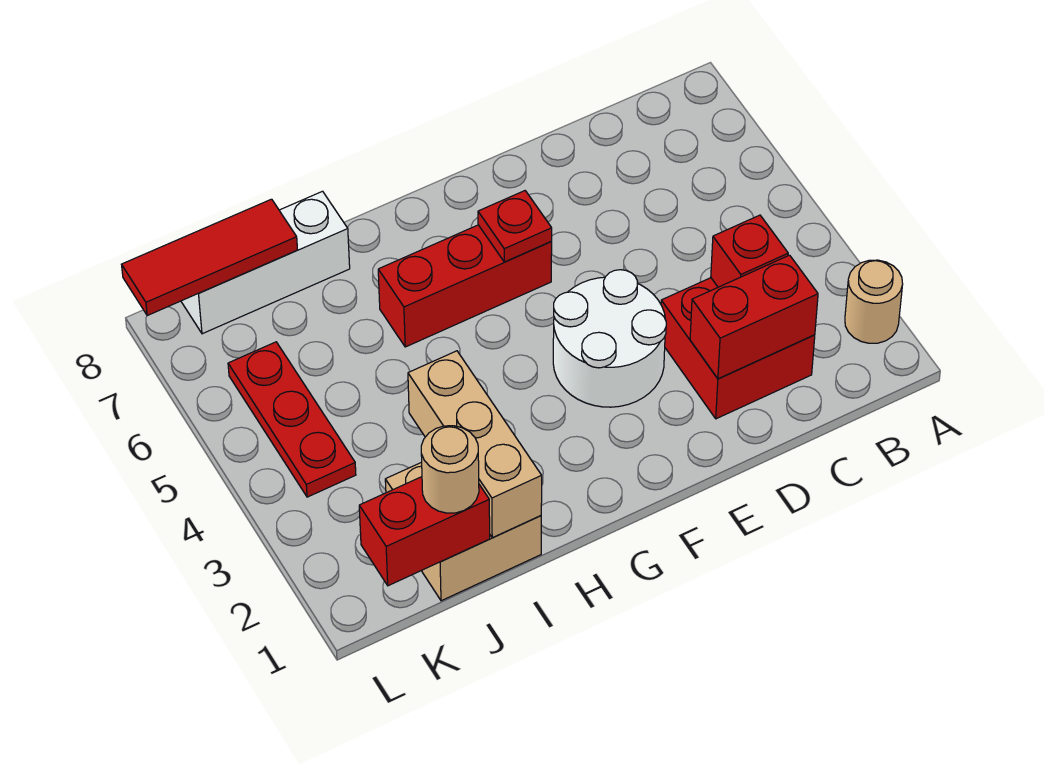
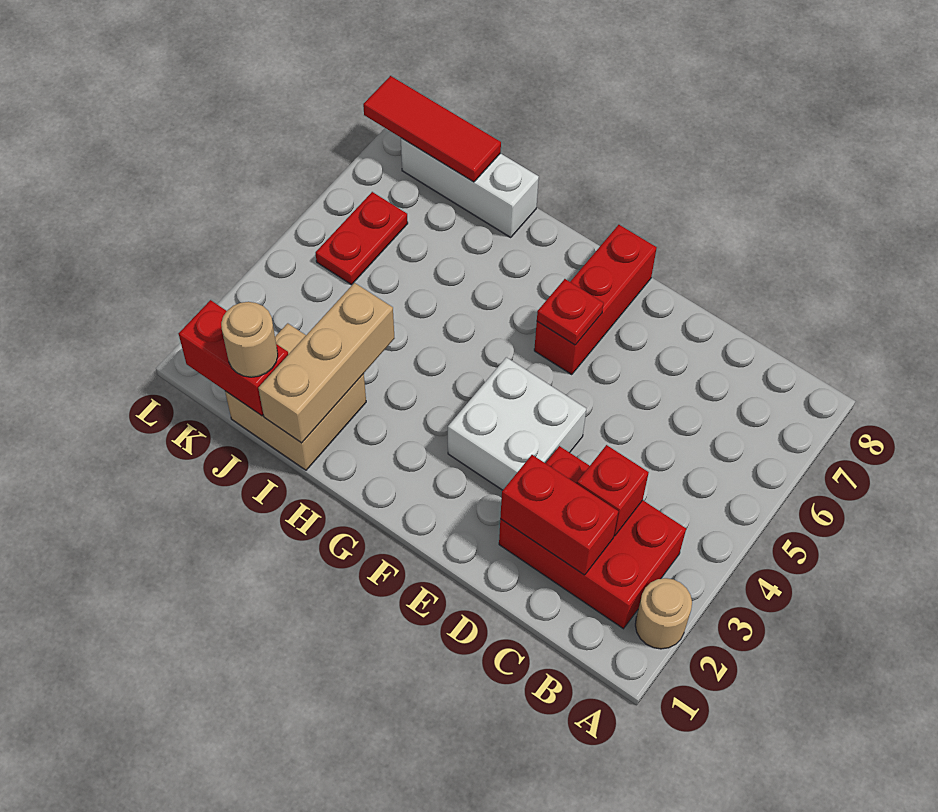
red 2x2 brick [661,278,815,419] -> red 2x3 brick [499,446,686,629]
white 2x2 round brick [553,270,666,407] -> white 2x2 brick [448,357,586,490]
red 1x3 brick [378,225,552,347] -> red 1x3 brick turned to [534,225,657,375]
red 1x3 plate [228,342,356,497] -> red 1x2 plate [316,192,408,285]

